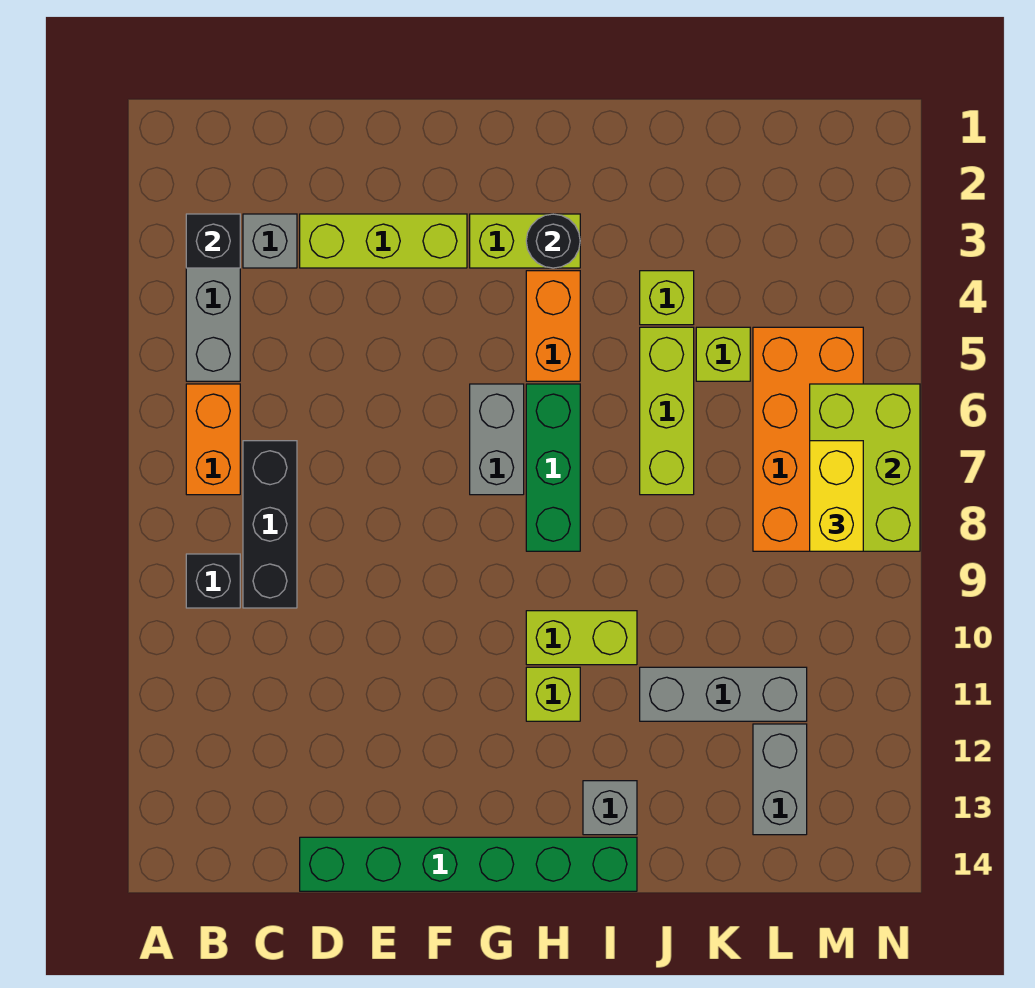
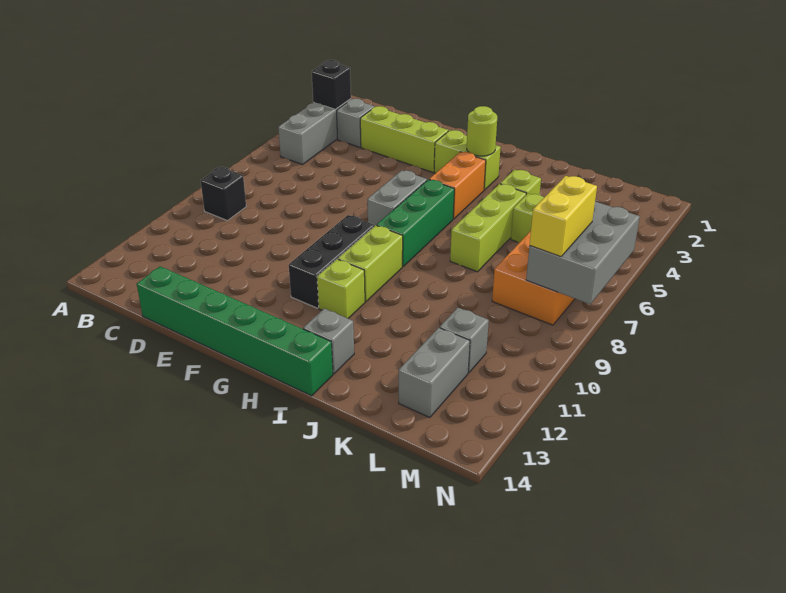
orange 1x2 brick [186,384,240,495] -> none
black 1x3 brick [243,441,297,608] -> black 1x3 brick moved to [289,215,374,308]
black 1x1 round brick [526,214,580,268] -> lime 1x1 round brick [467,106,497,156]
lime 1x2 brick [526,611,637,665] -> lime 1x2 brick turned to [338,225,403,302]
grey 1x3 brick [640,667,807,721] -> grey 1x1 brick [440,308,489,373]
lime 2x3 brick [810,384,920,551] -> grey 2x3 brick [526,201,640,304]

